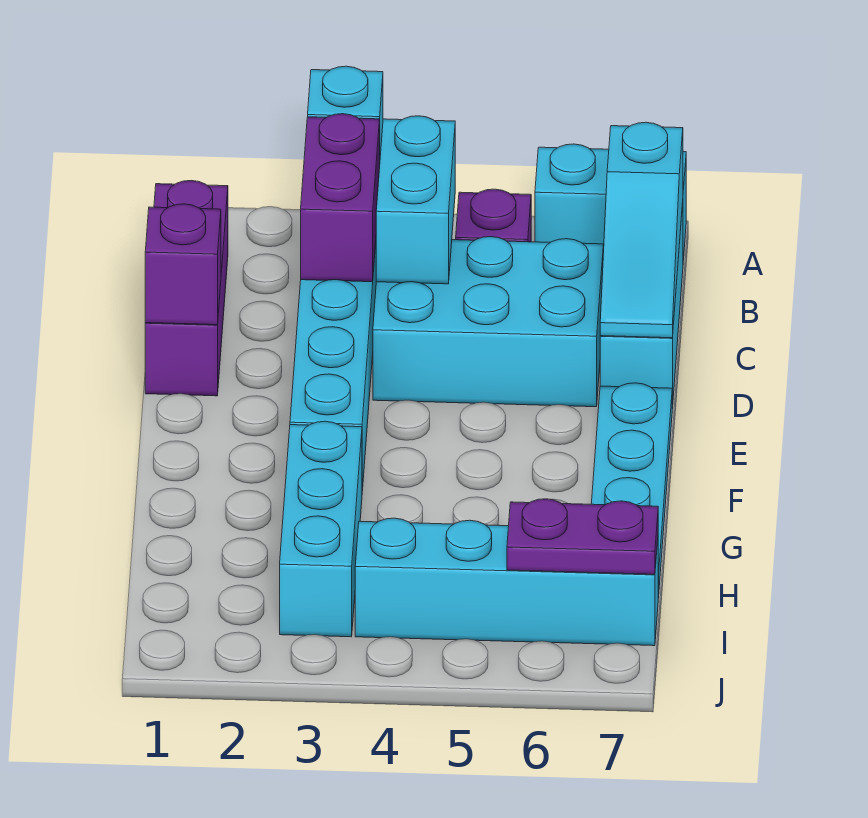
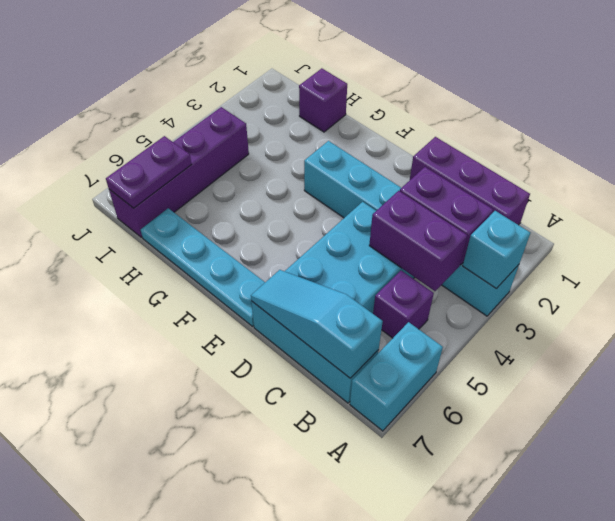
cyan 1x2 brick [376,116,455,284] -> purple 1x2 brick [369,191,467,291]
purple 1x1 brick [145,204,221,325] -> purple 1x1 brick moved to [299,68,347,132]
cyan 1x3 brick [280,421,362,637] -> none
cyan 1x4 brick [355,518,658,646] -> purple 1x4 brick [109,107,249,237]

